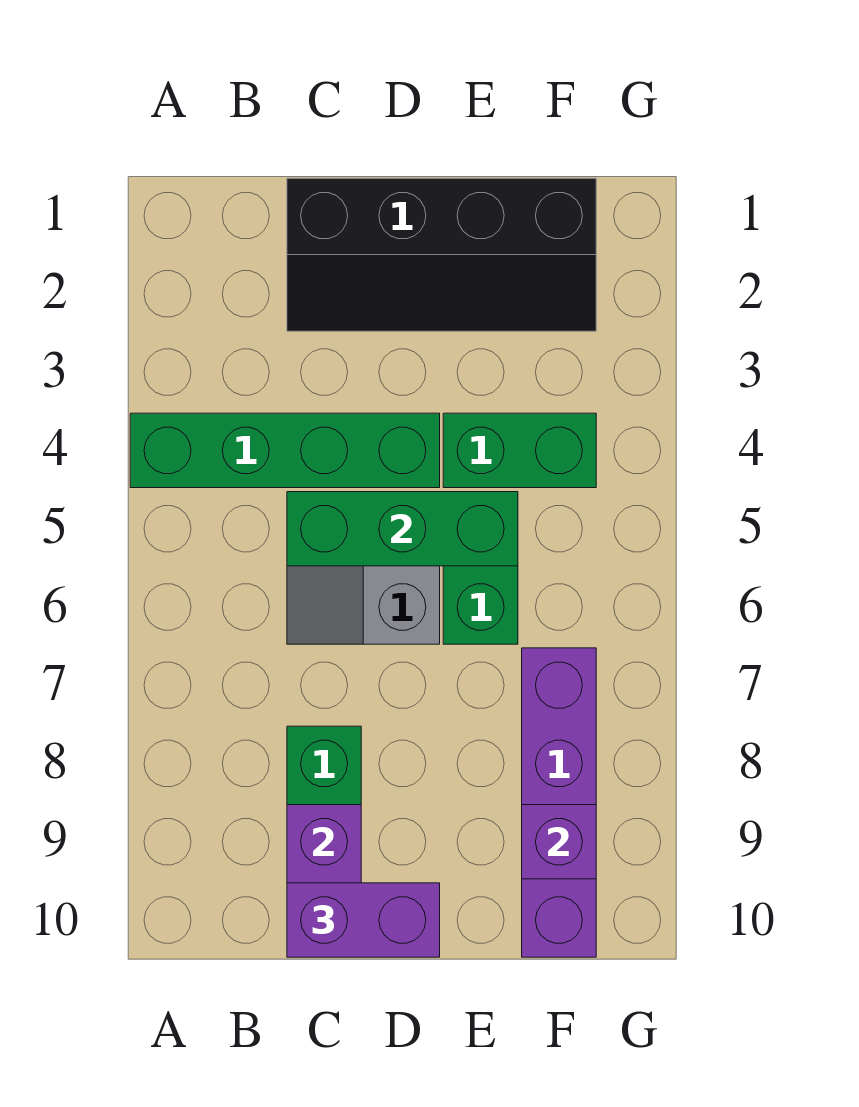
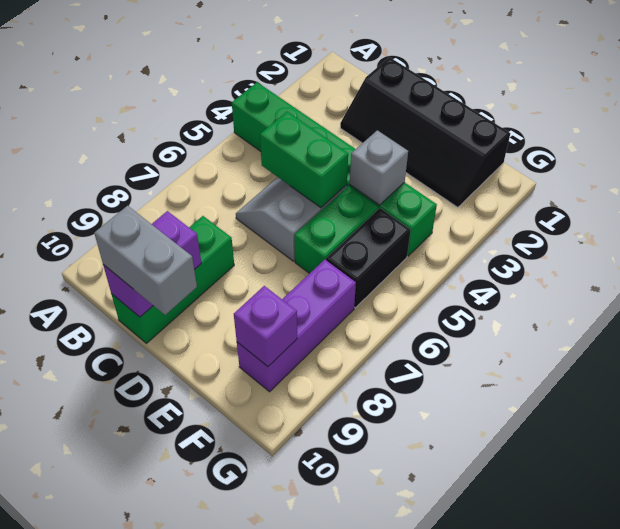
green 1x3 brick [287,492,518,566] -> green 1x2 brick [260,112,348,208]
purple 1x2 brick [287,883,440,957] -> grey 1x2 brick [94,206,197,315]
none -> grey 1x1 brick [350,130,408,205]
none -> black 1x2 brick [326,208,411,308]
purple 1x4 brick [522,648,596,957] -> purple 1x3 brick [237,260,356,392]

